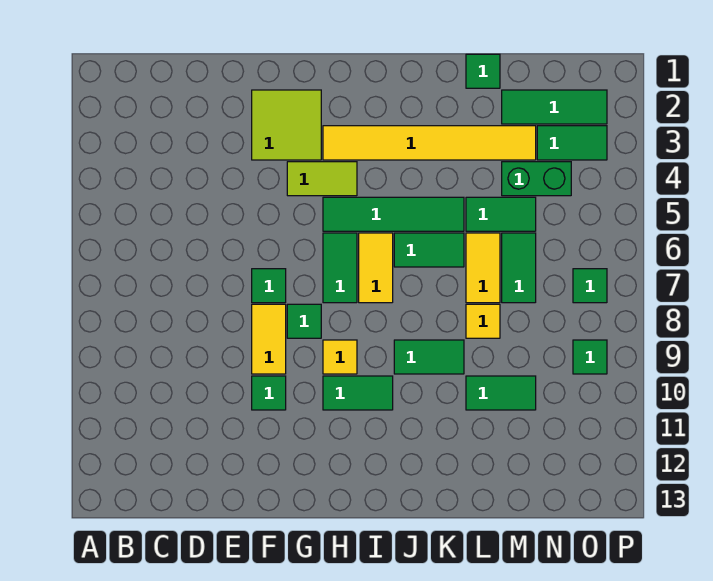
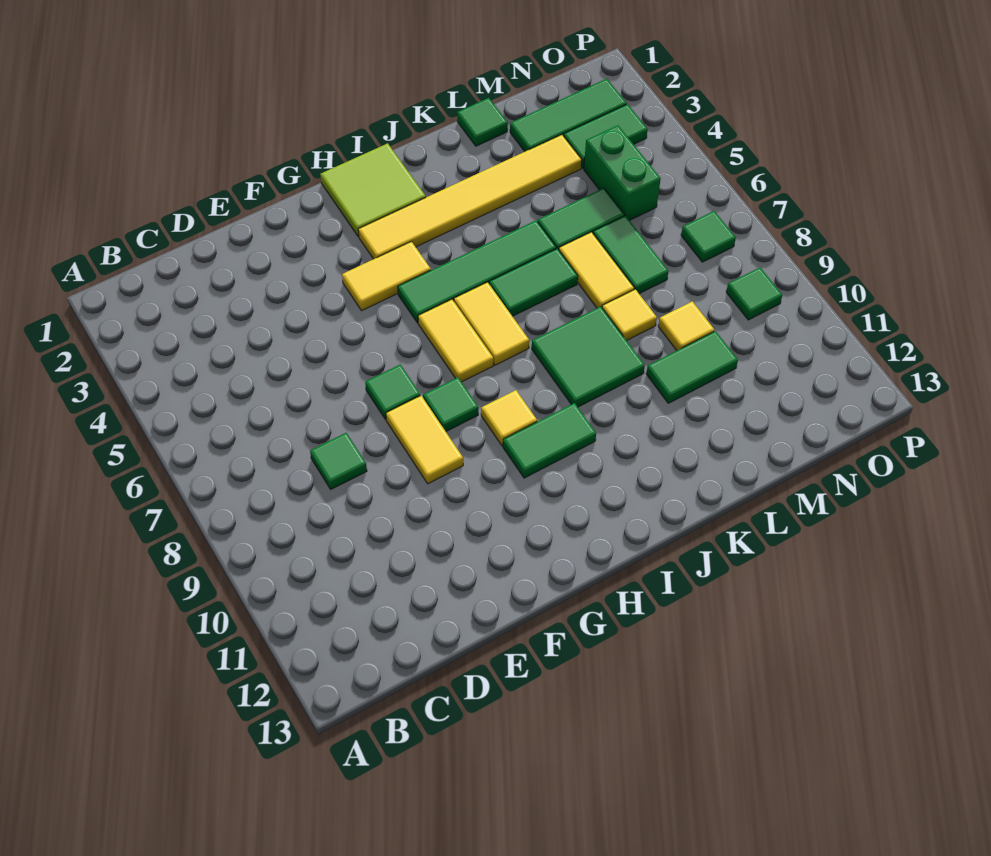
lime 2x2 tile [252,90,321,160] -> lime 2x2 tile moved to [320,143,426,237]
green 1x1 tile [252,376,286,410] -> green 1x1 tile moved to [310,433,367,489]
lime 1x2 tile [287,162,357,196] -> yellow 1x2 tile [342,242,431,311]
green 1x2 tile [323,233,357,303] -> yellow 1x2 tile [418,299,493,382]
green 1x2 tile [394,340,464,374] -> green 2x2 tile [532,306,645,407]
green 1x2 brick [502,162,571,196] -> green 1x2 brick turned to [584,125,661,221]
none -> yellow 1x1 tile [658,301,714,350]

